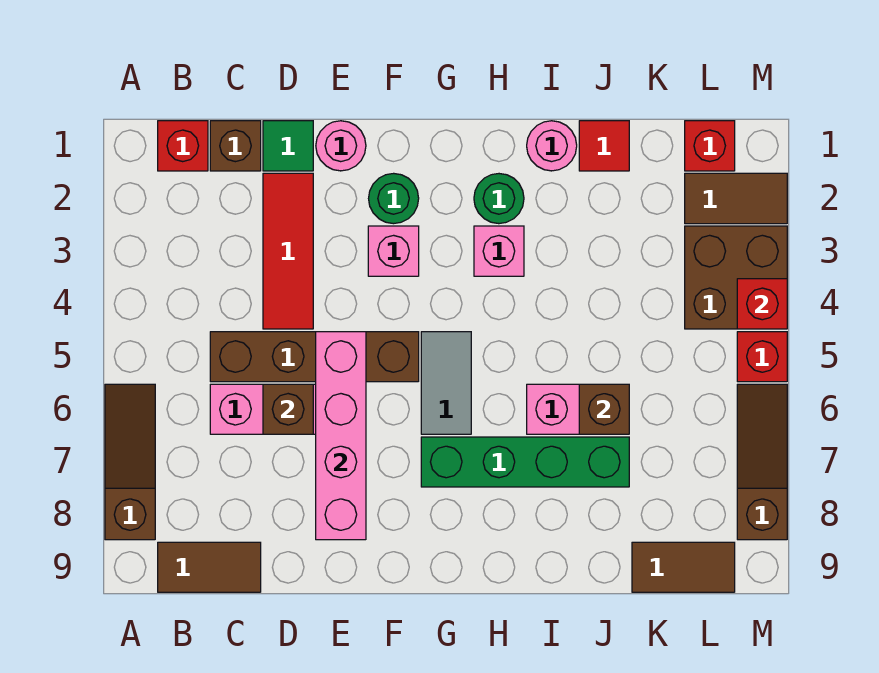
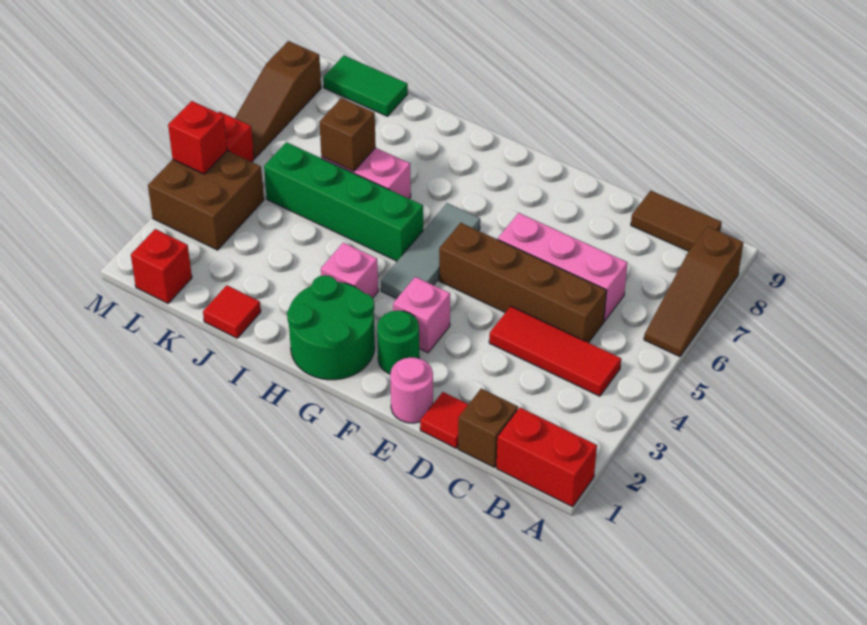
red 1x1 brick [158,121,208,171] -> red 1x2 brick [496,408,597,507]
green 1x1 tile [263,121,313,171] -> red 1x1 tile [420,392,468,448]
red 1x3 tile [263,173,313,329] -> red 1x3 tile turned to [489,306,621,396]
brown 1x1 brick [263,384,313,434] -> none
pink 1x4 brick [316,332,366,540] -> none
grey 1x2 tile [421,332,471,434] -> grey 1x3 tile [381,203,480,299]
green 1x4 brick [421,437,629,487] -> green 1x4 brick moved to [264,142,423,261]
green 1x1 round brick [474,174,524,224] -> green 2x2 round brick [287,275,375,380]
pink 1x1 round brick [527,121,577,171] -> none
brown 1x2 tile [632,542,735,592] -> green 1x2 tile [323,56,408,116]
brown 1x2 tile [685,173,787,224] -> none

